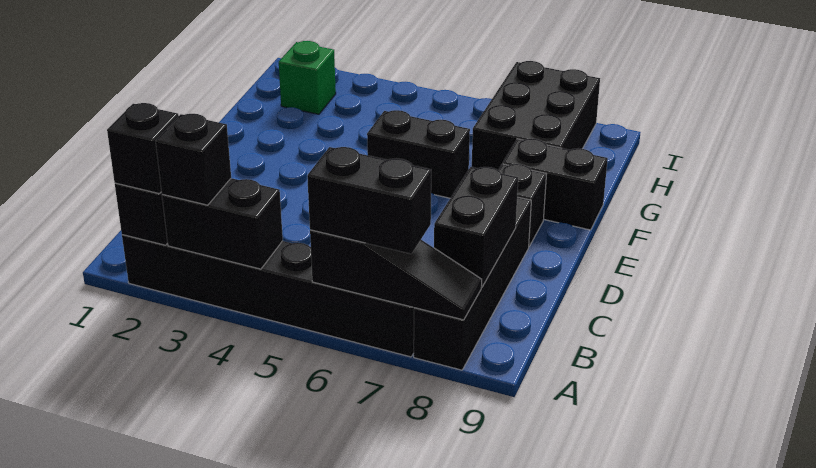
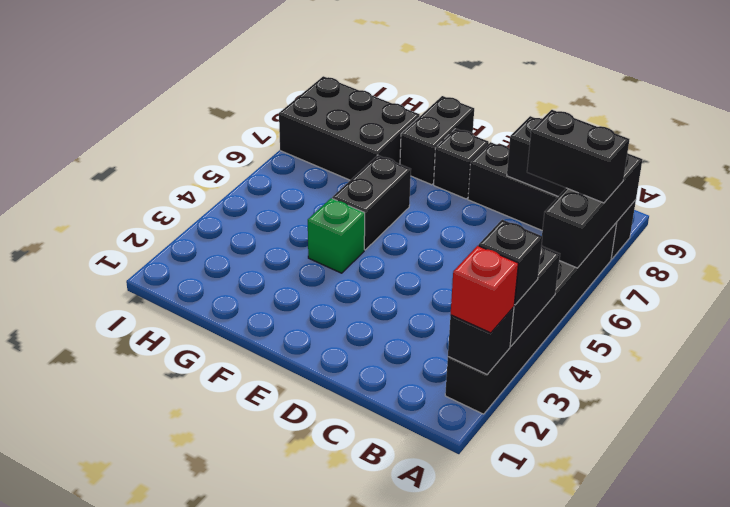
black 1x1 brick [107,103,179,194] -> red 1x1 brick [451,246,518,333]
black 1x3 slope [310,230,482,320] -> black 1x3 brick [542,153,642,268]
black 1x2 brick [307,147,431,254] -> black 1x2 brick turned to [527,110,630,203]
green 1x1 brick [279,41,336,114] -> green 1x1 brick moved to [308,198,365,273]

